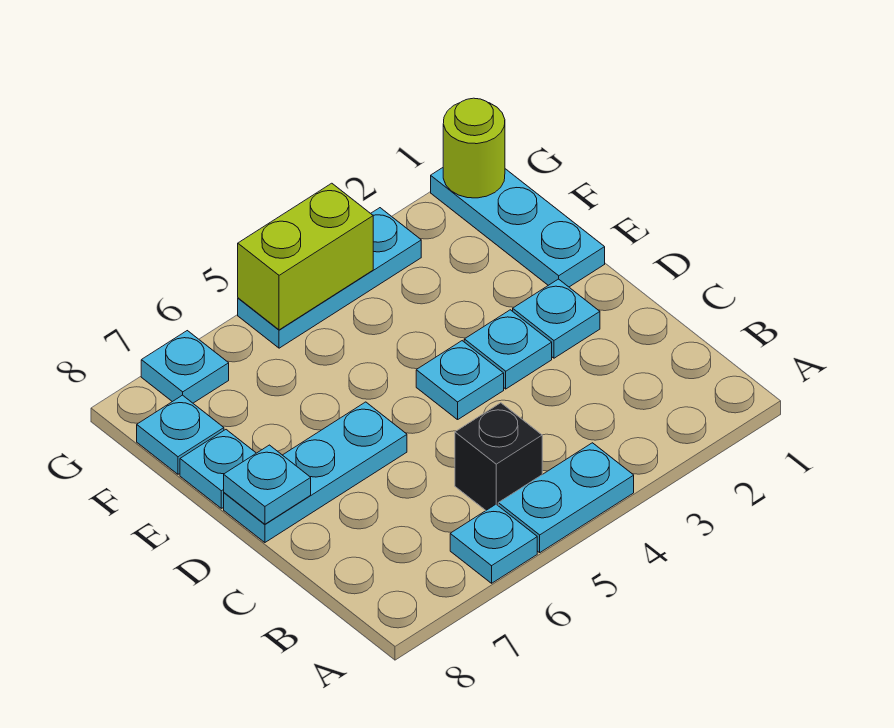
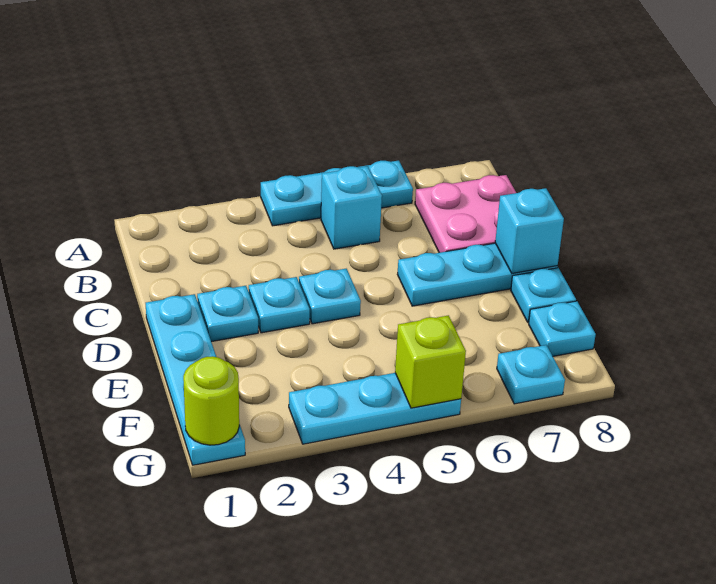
black 1x1 brick [455,403,542,510] -> cyan 1x1 brick [321,166,382,249]
none -> pink 2x2 plate [415,175,516,253]
cyan 1x1 plate [224,445,311,524] -> cyan 1x1 brick [495,188,564,273]
cyan 1x3 plate [431,168,605,287] -> cyan 1x4 plate [146,294,245,465]
lime 1x2 brick [238,183,373,330] -> lime 1x1 brick [395,315,466,408]

